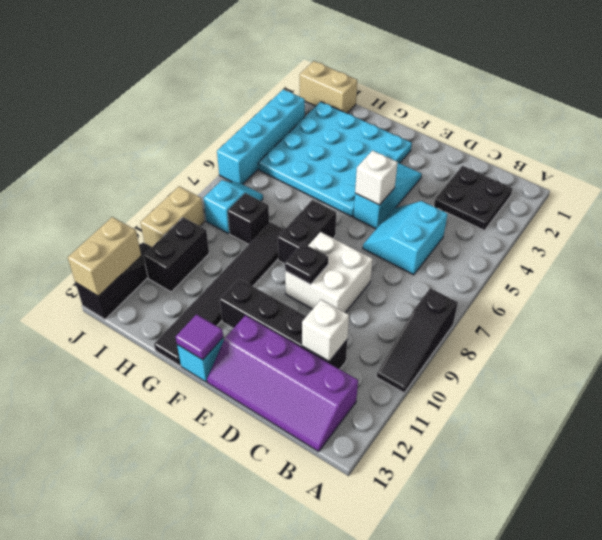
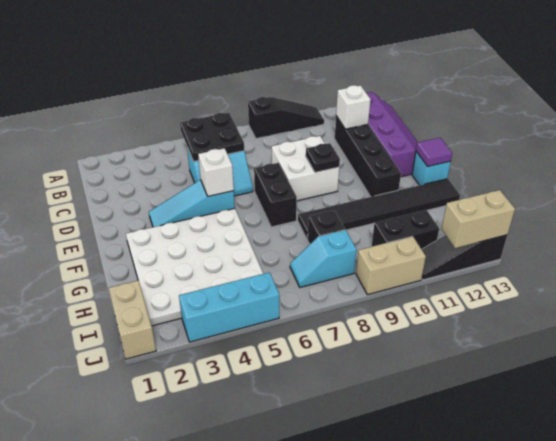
black 2x2 plate [434,166,512,231] -> black 2x2 plate moved to [180,113,244,161]
cyan 4x4 plate [258,102,412,217] -> white 4x4 plate [126,208,263,326]
black 1x2 brick [278,200,336,264] -> black 1x2 brick turned to [254,163,297,227]
cyan 1x4 brick [217,89,305,184] -> cyan 1x3 brick [179,272,279,342]

